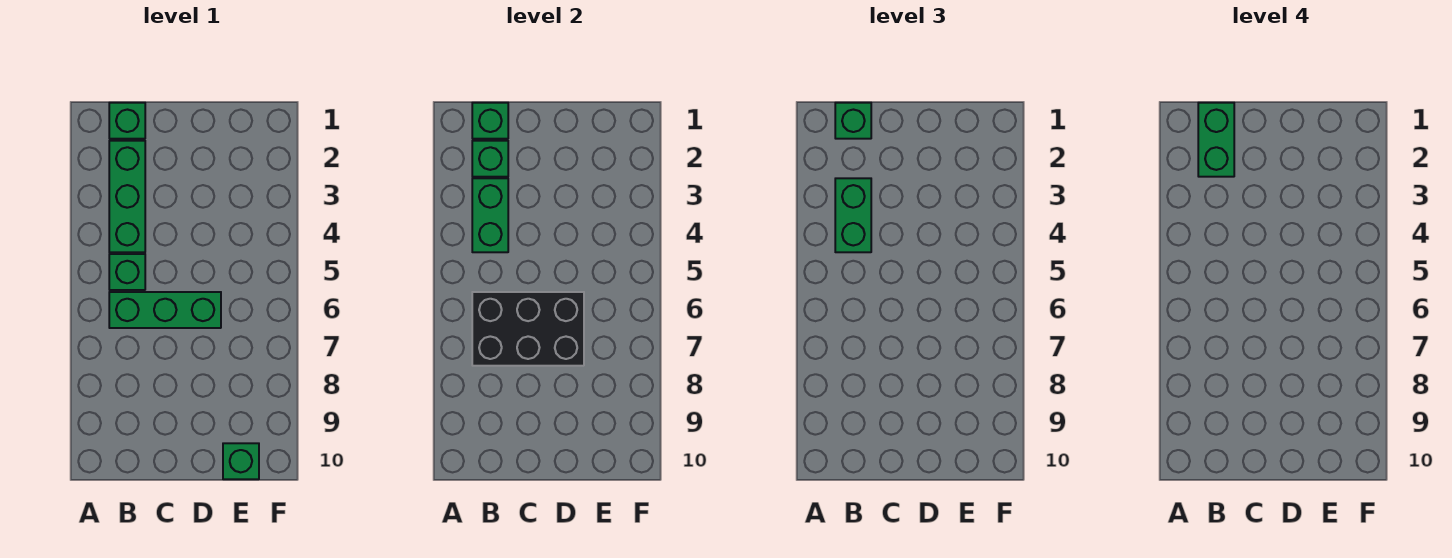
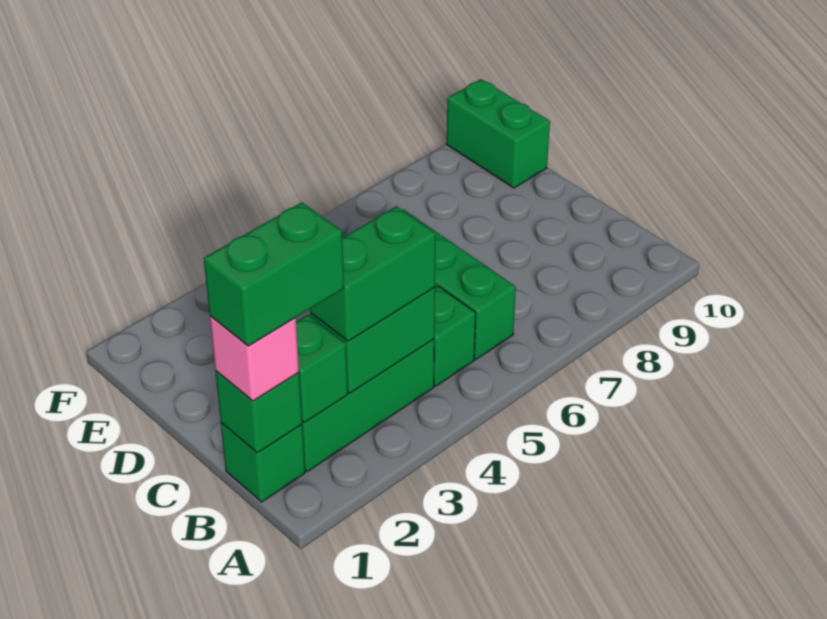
green 1x1 brick [835,103,871,139] -> pink 1x1 brick [210,316,299,401]
black 2x3 brick [472,292,584,366] -> none
green 1x1 brick [223,443,259,479] -> green 1x2 brick [447,79,550,188]

